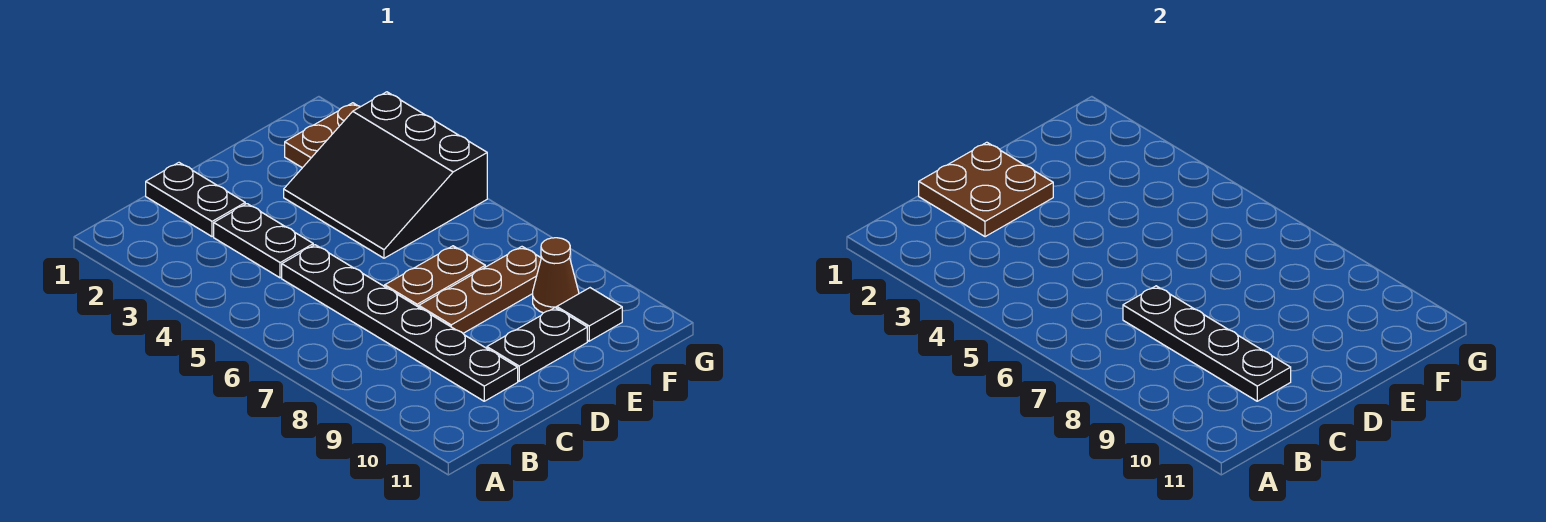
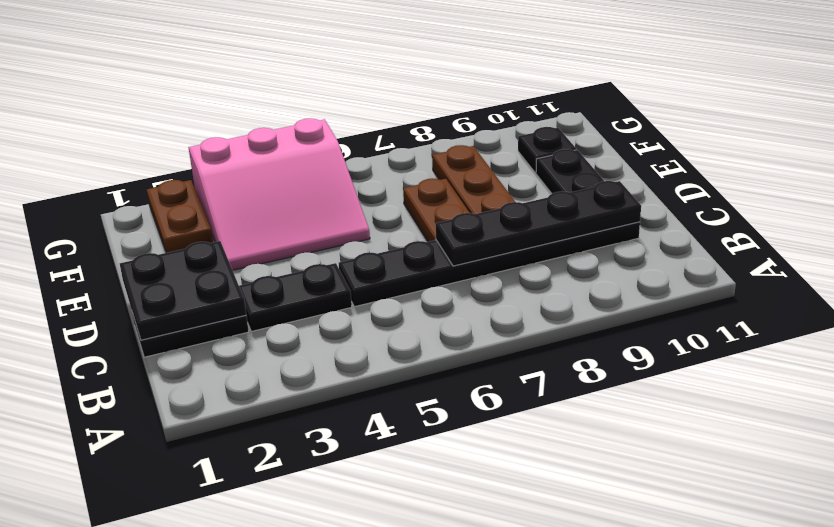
brown 2x2 plate [919,142,1053,237] -> black 2x2 plate [120,241,246,340]
black 3x3 slope [284,92,487,258] -> pink 3x3 slope [188,118,370,270]
brown 1x1 cone [533,238,579,313] -> none
black 1x1 tile [557,288,622,341] -> black 1x1 plate [518,127,576,173]

